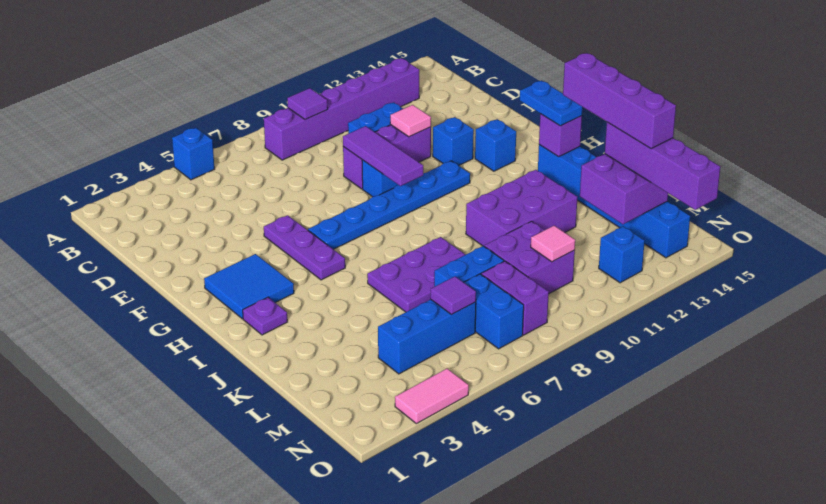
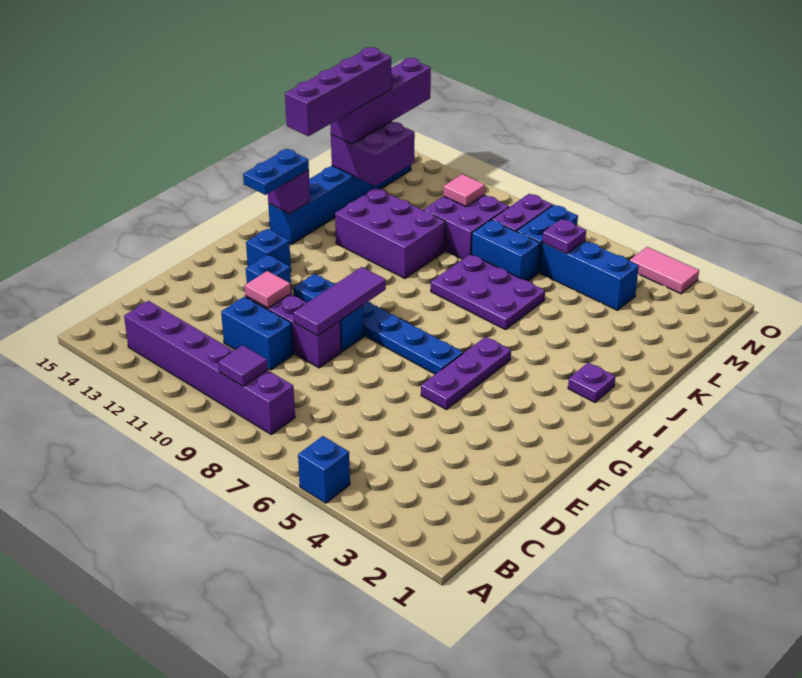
blue 2x2 tile [204,254,294,319] -> none
purple 1x1 tile [430,277,476,314] -> purple 1x1 plate [542,219,586,254]
blue 1x1 brick [599,226,645,283] -> none

